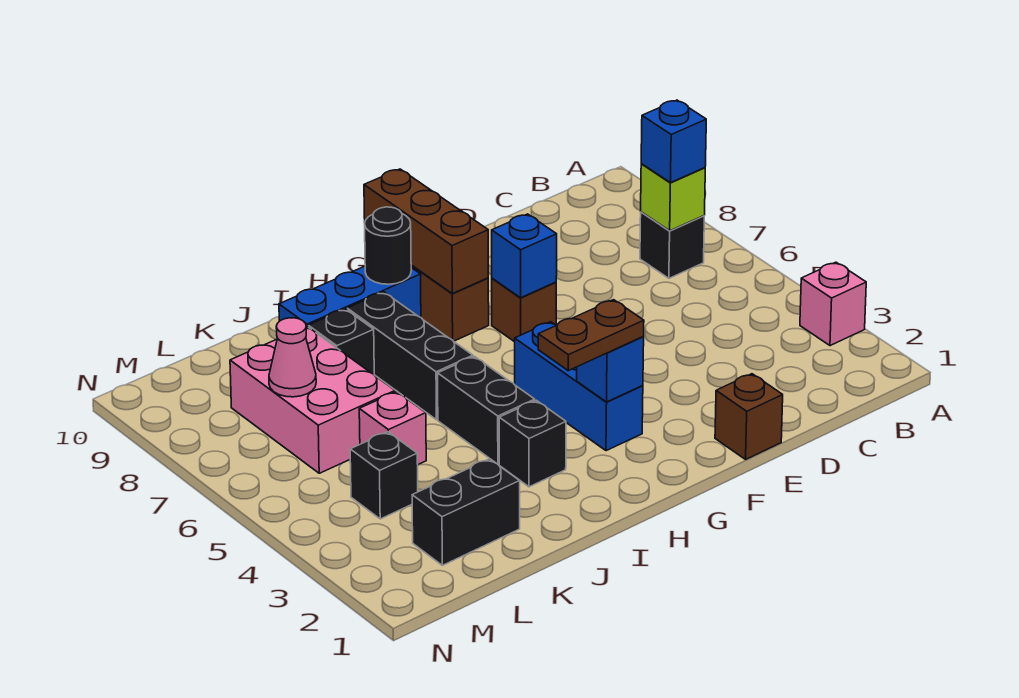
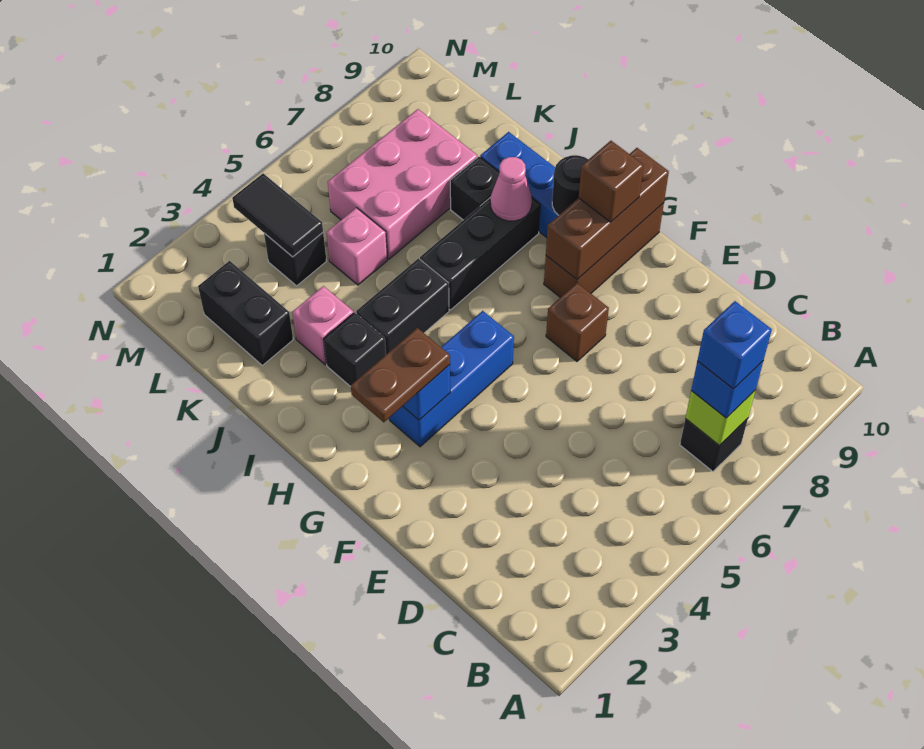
pink 1x1 brick [800,262,866,346] -> pink 1x1 brick moved to [292,286,353,365]
brown 1x1 brick [715,374,783,459] -> brown 1x1 brick moved to [579,141,644,222]
blue 1x1 brick [492,214,557,298] -> blue 1x1 brick moved to [697,301,772,389]
brown 1x2 plate [538,300,644,371] -> brown 1x2 plate turned to [351,328,450,422]
none -> black 1x2 tile [232,173,323,257]
pink 1x1 cone [269,318,316,397] -> pink 1x1 cone moved to [490,157,532,221]

